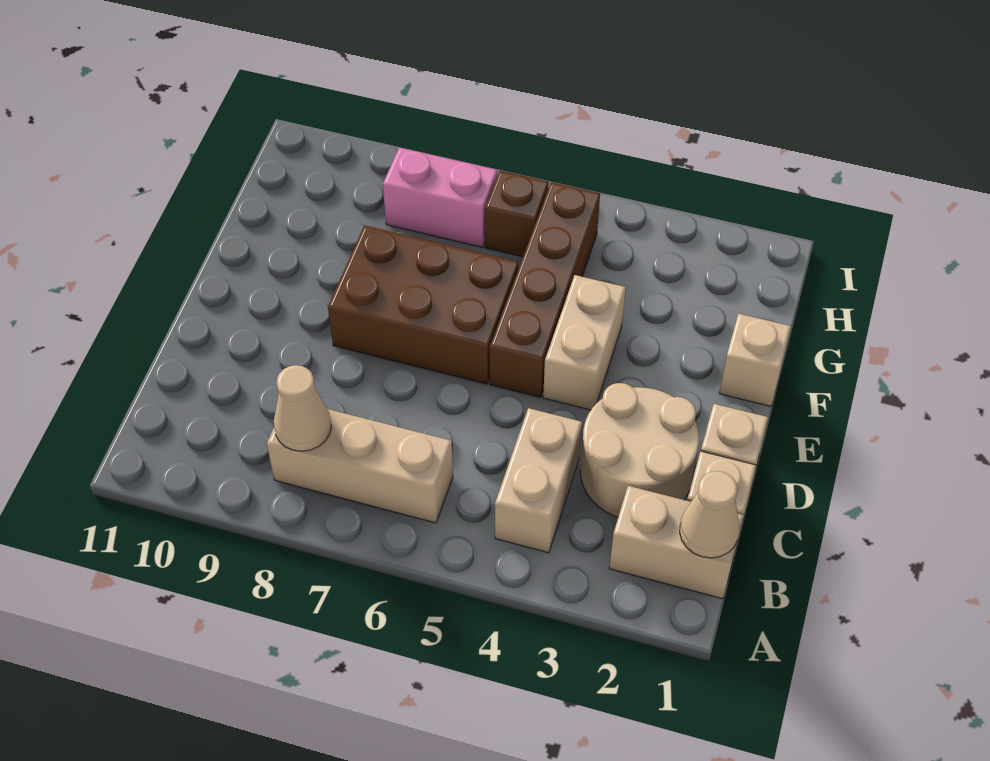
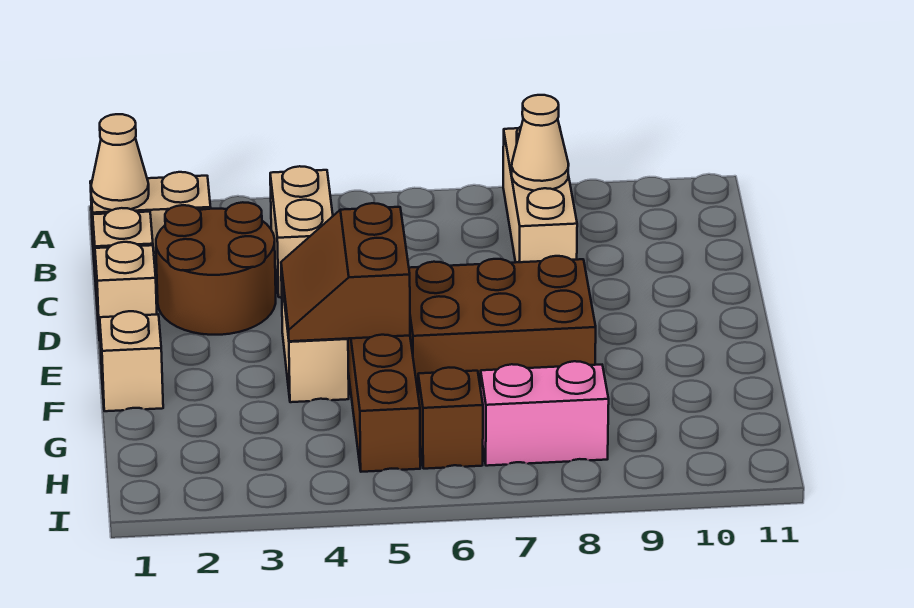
tan 1x3 brick [267,409,453,523] -> tan 1x3 brick turned to [503,127,577,262]
tan 2x2 round brick [580,383,699,517] -> brown 2x2 round brick [156,202,276,335]
none -> brown 2x2 slope [281,203,410,341]

